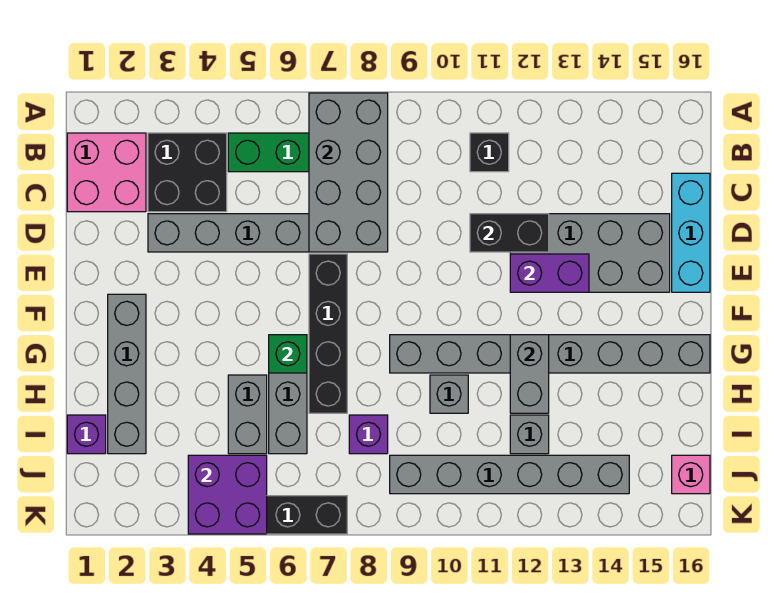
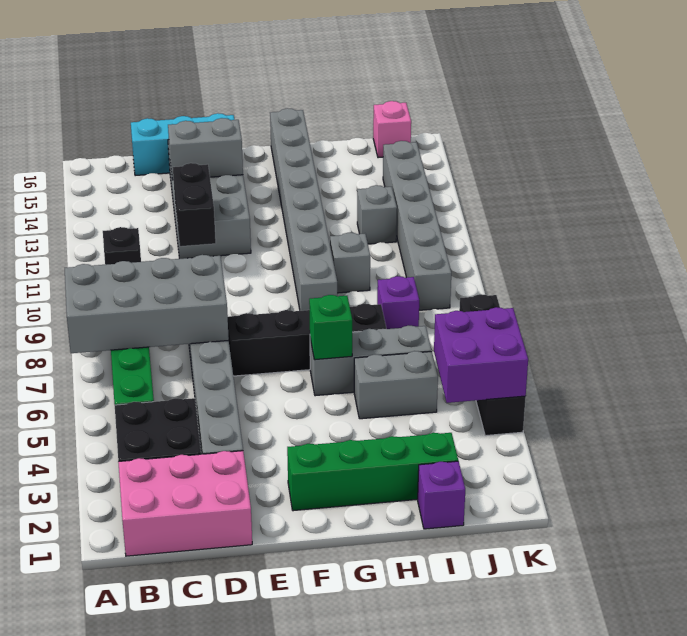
pink 2x2 brick [67,133,146,212] -> pink 2x3 brick [118,451,252,556]
purple 1x2 brick [510,254,589,292] -> none
grey 1x4 brick [108,294,146,454] -> green 1x4 brick [287,433,458,511]
grey 1x2 brick [510,335,549,413] -> grey 1x2 brick moved to [168,118,243,180]

